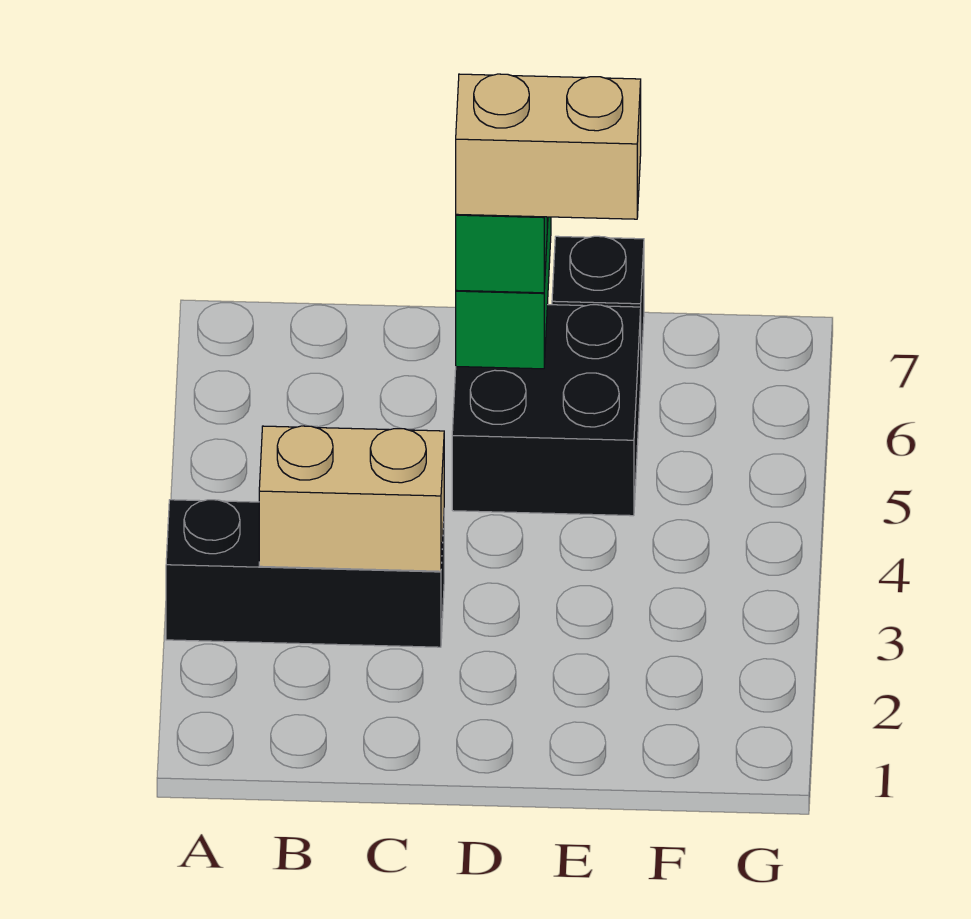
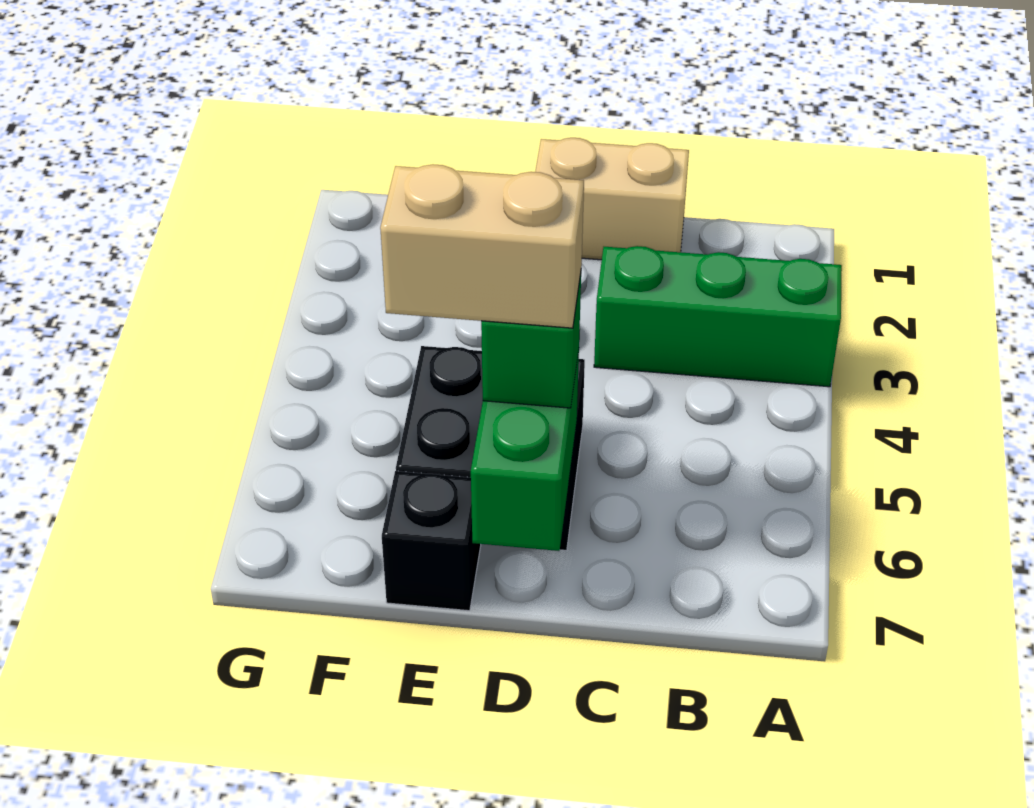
black 1x3 brick [166,500,444,647] -> green 1x3 brick [594,246,842,387]
tan 1x2 brick [259,426,444,571] -> tan 1x2 brick moved to [535,138,689,260]

